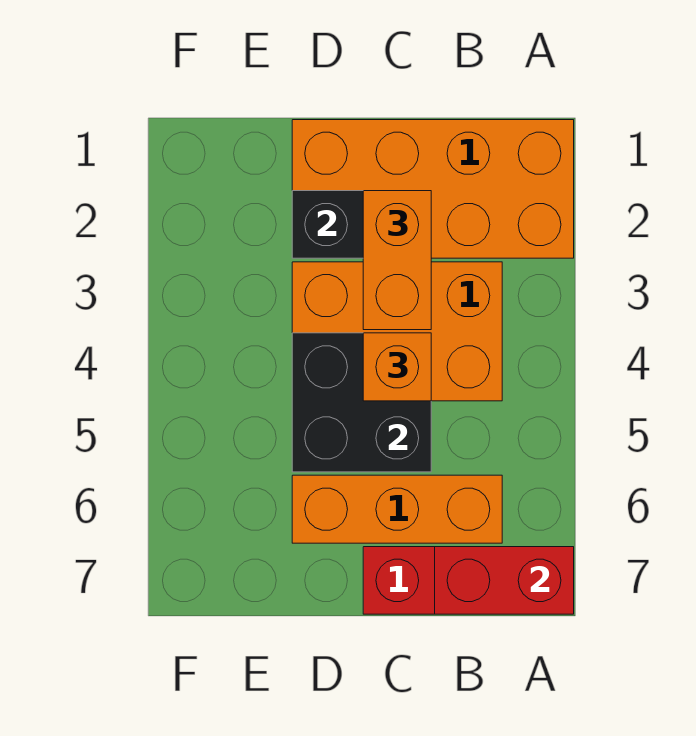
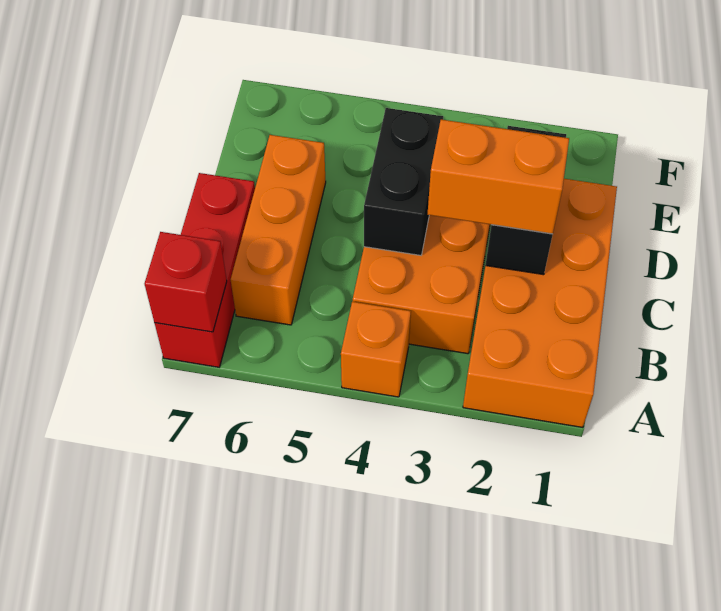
red 1x2 brick [435,547,574,614] -> red 1x1 brick [145,232,227,332]
black 2x2 brick [292,333,431,472] -> black 1x2 brick [364,108,443,255]
orange 1x1 brick [363,333,431,401] -> orange 1x1 brick moved to [341,302,411,397]

